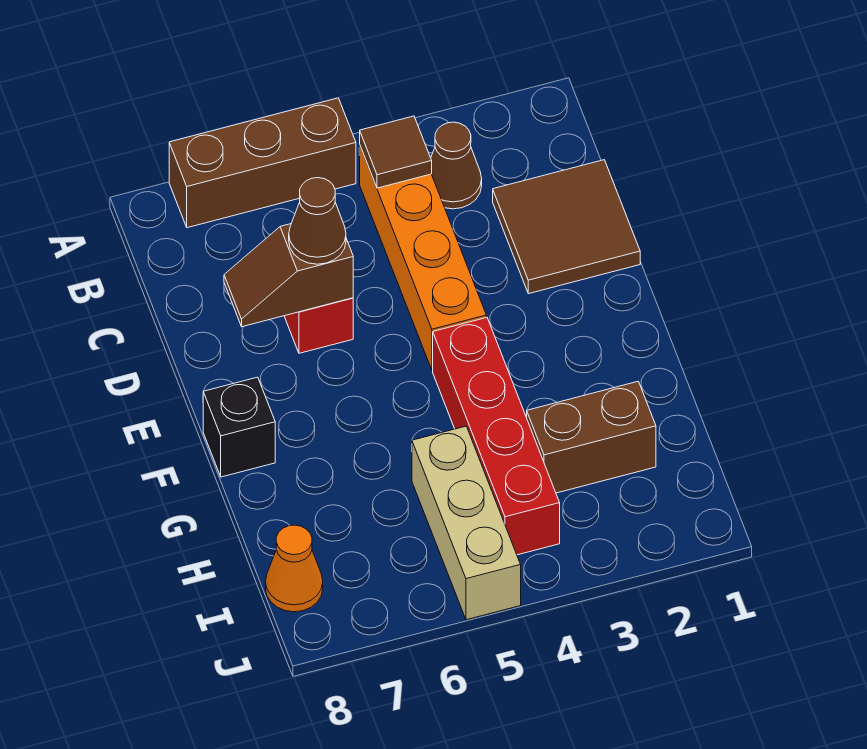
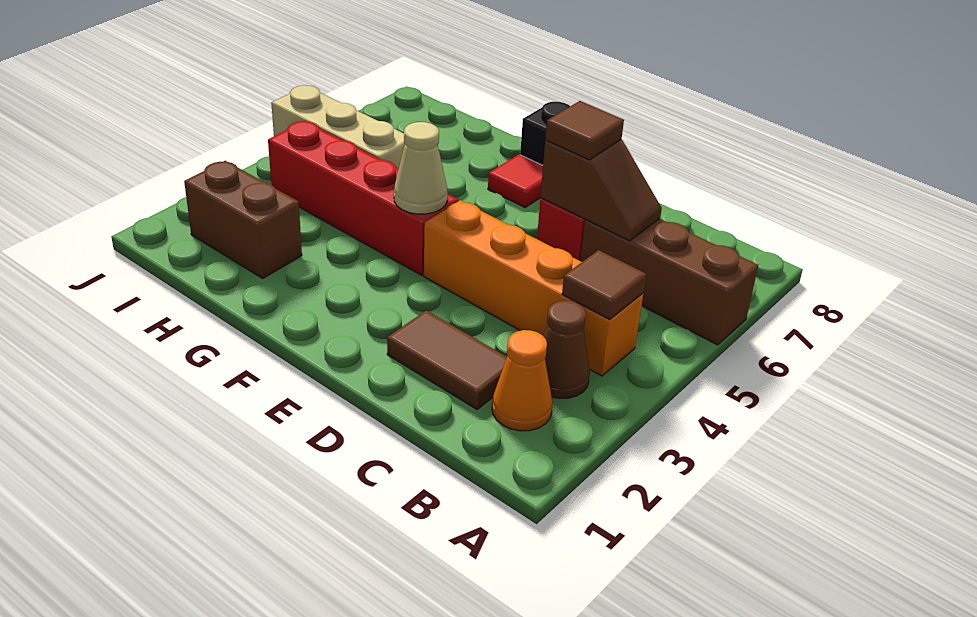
brown 1x3 brick [169,98,356,228] -> brown 1x3 brick turned to [580,219,758,345]
brown 2x2 tile [493,160,640,294] -> brown 1x2 tile [387,311,507,409]
brown 1x2 slope [224,224,353,327] -> brown 1x2 slope turned to [540,140,662,241]
brown 1x1 cone [289,178,346,264] -> brown 1x1 tile [545,101,624,160]
none -> tan 1x1 cone [394,122,448,214]
none -> red 1x1 tile [488,155,543,207]
brown 1x2 brick [527,382,656,493] -> brown 1x2 brick turned to [184,161,302,278]
orange 1x1 cone [266,525,323,612] -> orange 1x1 cone moved to [492,330,553,431]

